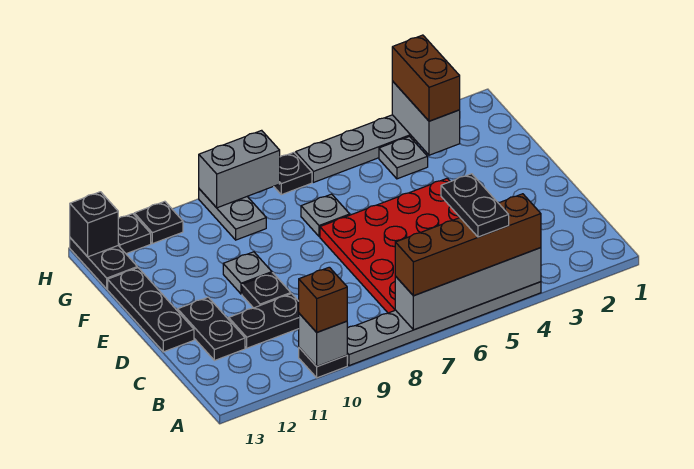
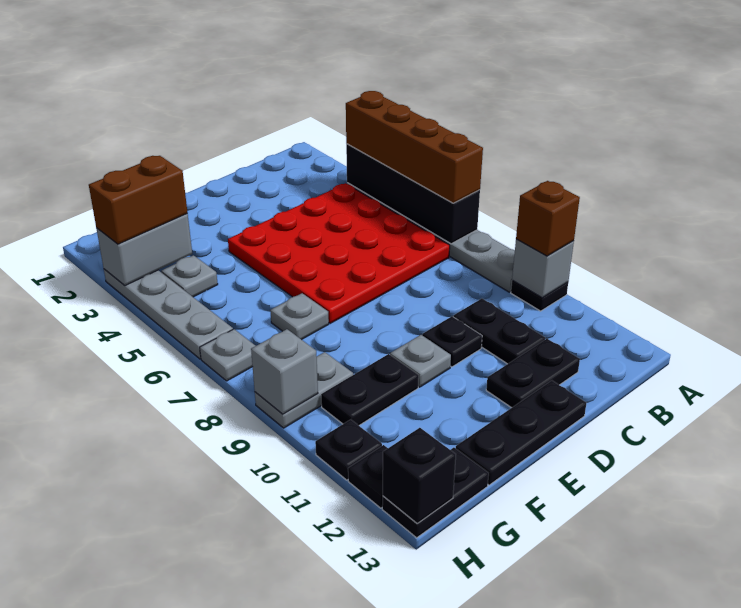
grey 1x4 brick [395,248,541,330] -> black 1x4 brick [346,144,480,244]
black 1x2 plate [441,174,509,237] -> black 1x2 plate moved to [321,354,419,425]
black 1x1 plate [274,152,312,195] -> grey 1x1 plate [200,329,255,381]
grey 1x2 brick [199,130,280,208] -> grey 1x1 brick [251,329,318,414]

